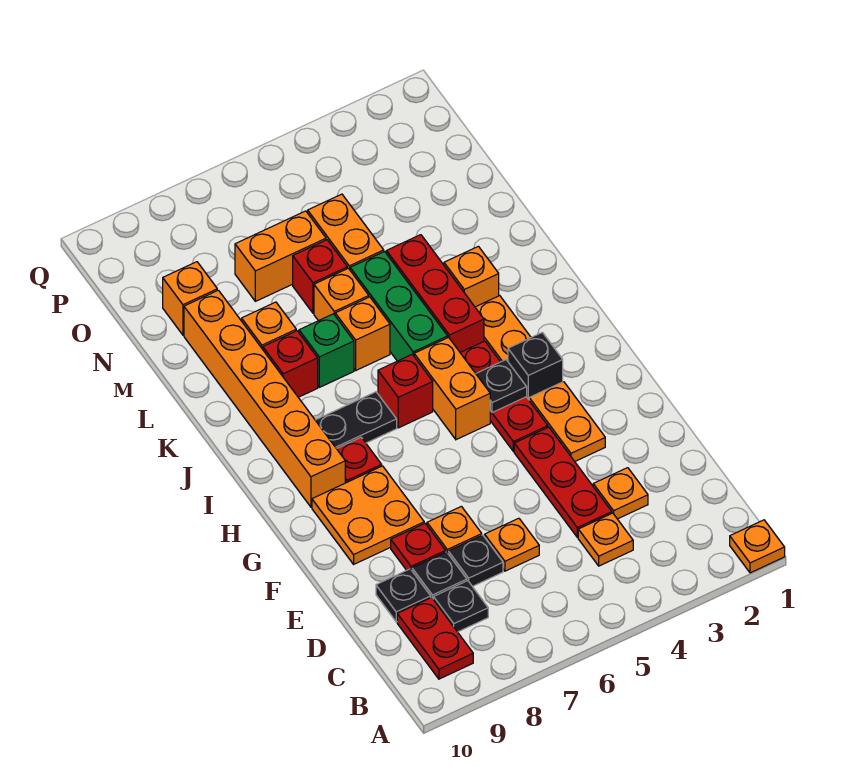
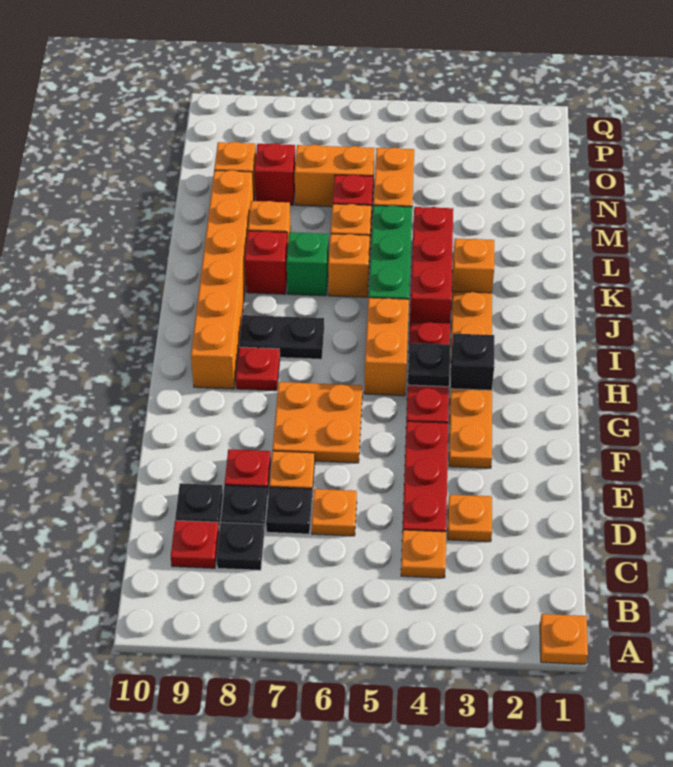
red 1x2 plate [397,598,473,679] -> red 1x1 plate [171,520,219,568]
orange 2x2 plate [312,466,424,564] -> orange 2x2 plate moved to [273,382,362,463]
red 1x1 brick [378,354,433,428] -> red 1x1 brick moved to [254,143,295,205]

